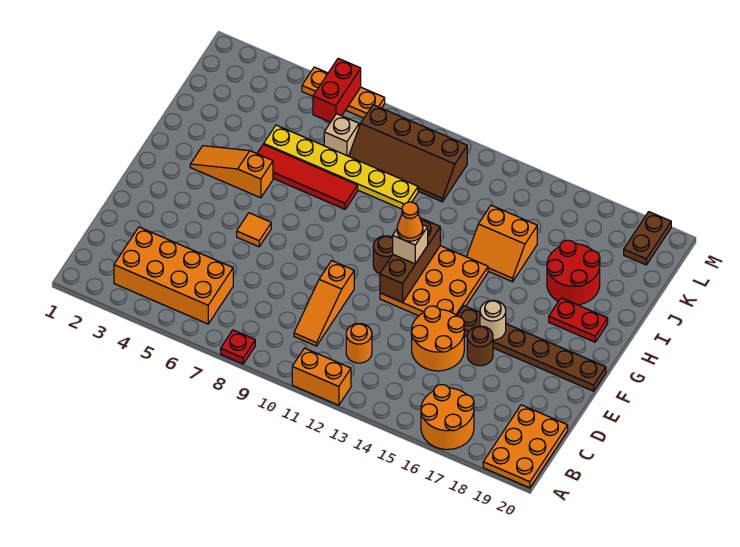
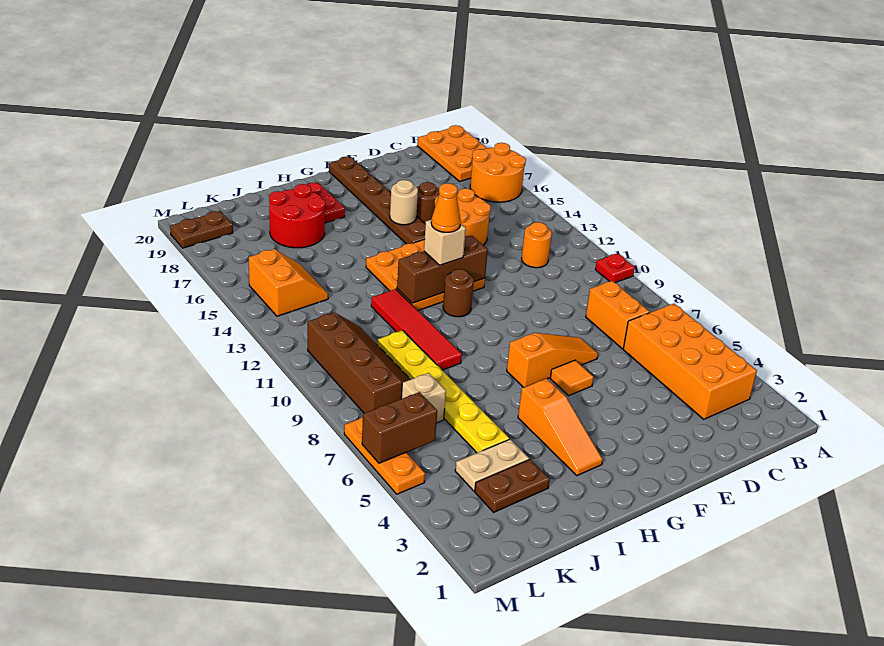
red 1x1 plate [221,330,255,364] -> red 1x1 plate moved to [595,253,635,283]
orange 1x2 brick [292,348,351,405] -> orange 1x2 brick moved to [586,281,650,349]
orange 2x3 plate [483,405,568,488] -> orange 2x3 plate turned to [417,125,486,181]
orange 1x3 slope [294,261,354,346] -> orange 1x3 slope moved to [507,333,598,387]
red 1x4 tile [257,144,358,209] -> red 1x4 tile moved to [371,289,462,370]
orange 2x2 slope [467,205,537,282] -> orange 2x2 slope moved to [249,249,328,316]
none -> brown 1x2 plate [475,459,550,512]
none -> tan 1x2 plate [455,439,529,491]
red 1x2 brick [313,58,361,122] -> brown 1x2 brick [362,392,437,463]

